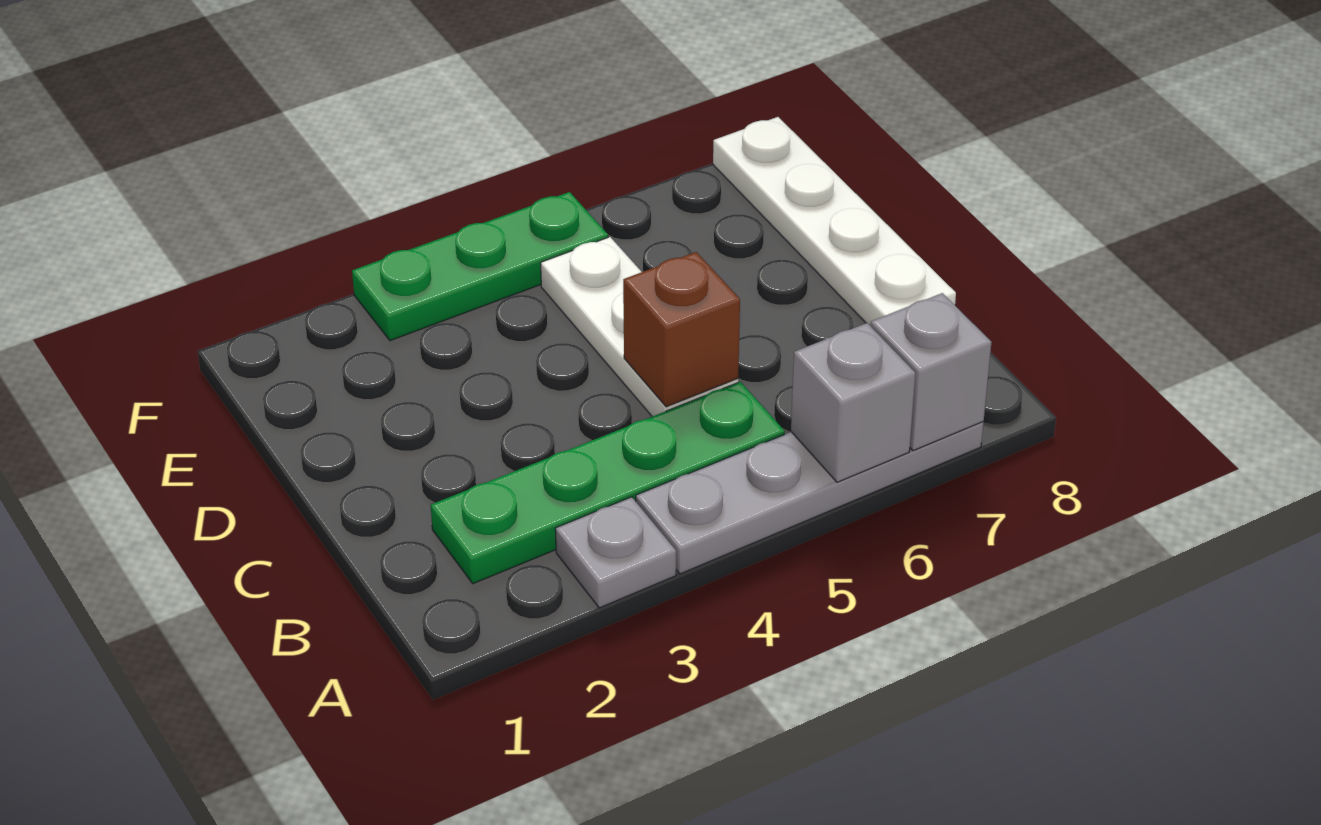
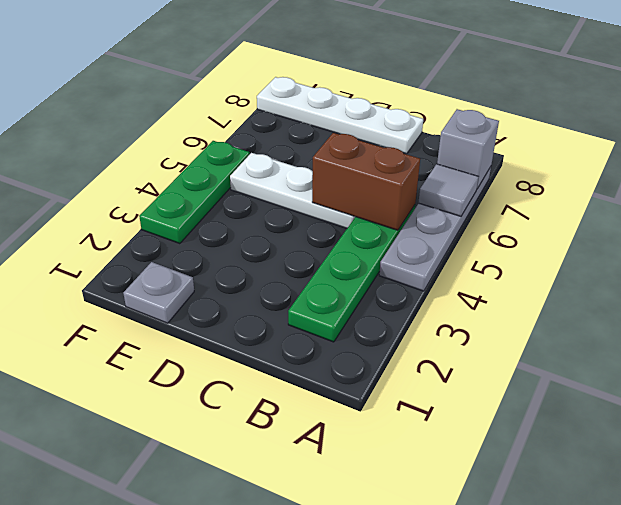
grey 1x1 plate [555,497,676,608] -> grey 1x1 plate moved to [123,262,194,323]
grey 1x1 brick [791,323,915,482] -> grey 1x1 tile [418,164,479,216]
brown 1x1 brick [623,252,740,407] -> brown 1x2 brick [312,133,420,230]

